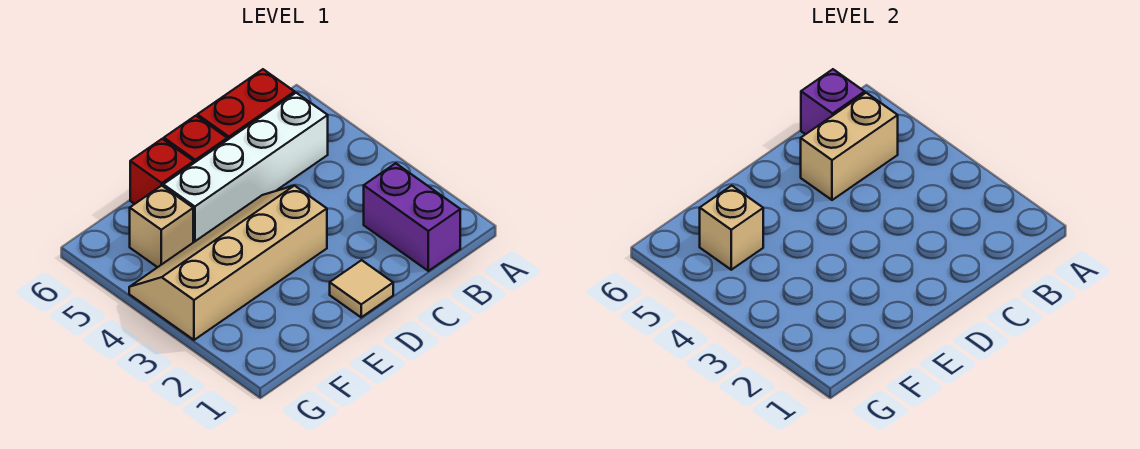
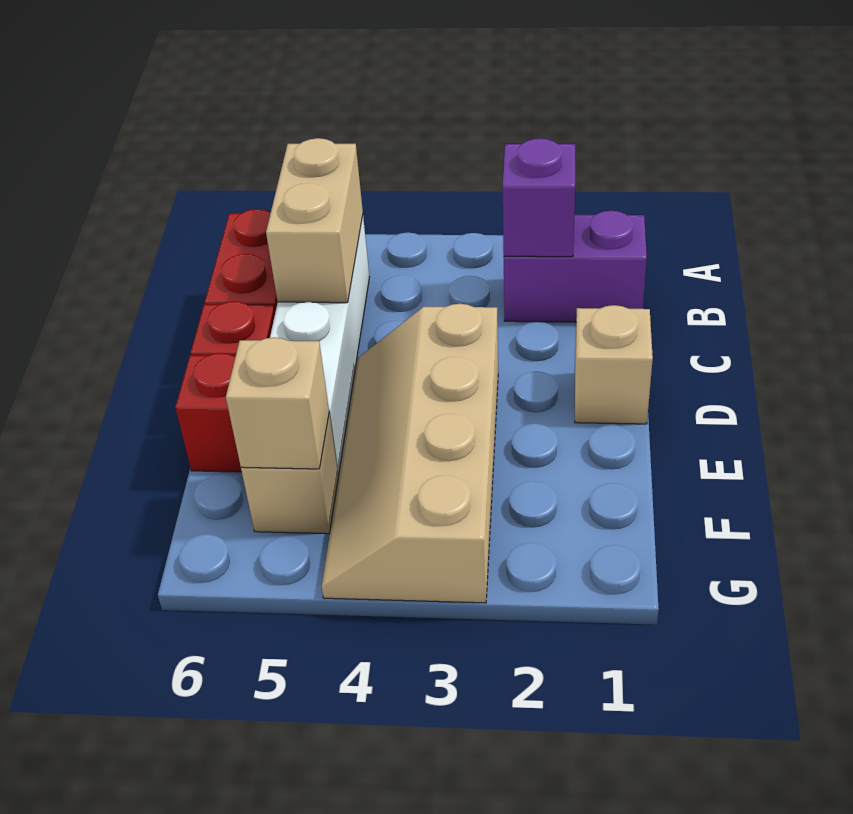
purple 1x1 brick [801,69,865,134] -> purple 1x1 brick moved to [503,138,575,257]
tan 1x1 tile [330,260,393,317] -> tan 1x1 brick [575,305,653,424]

